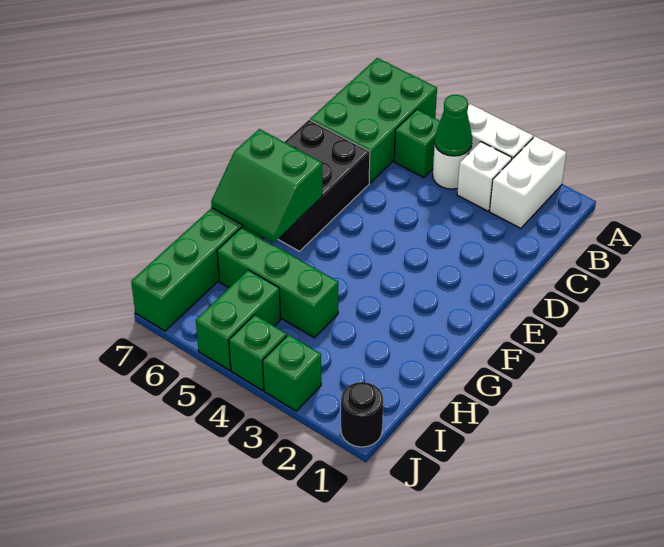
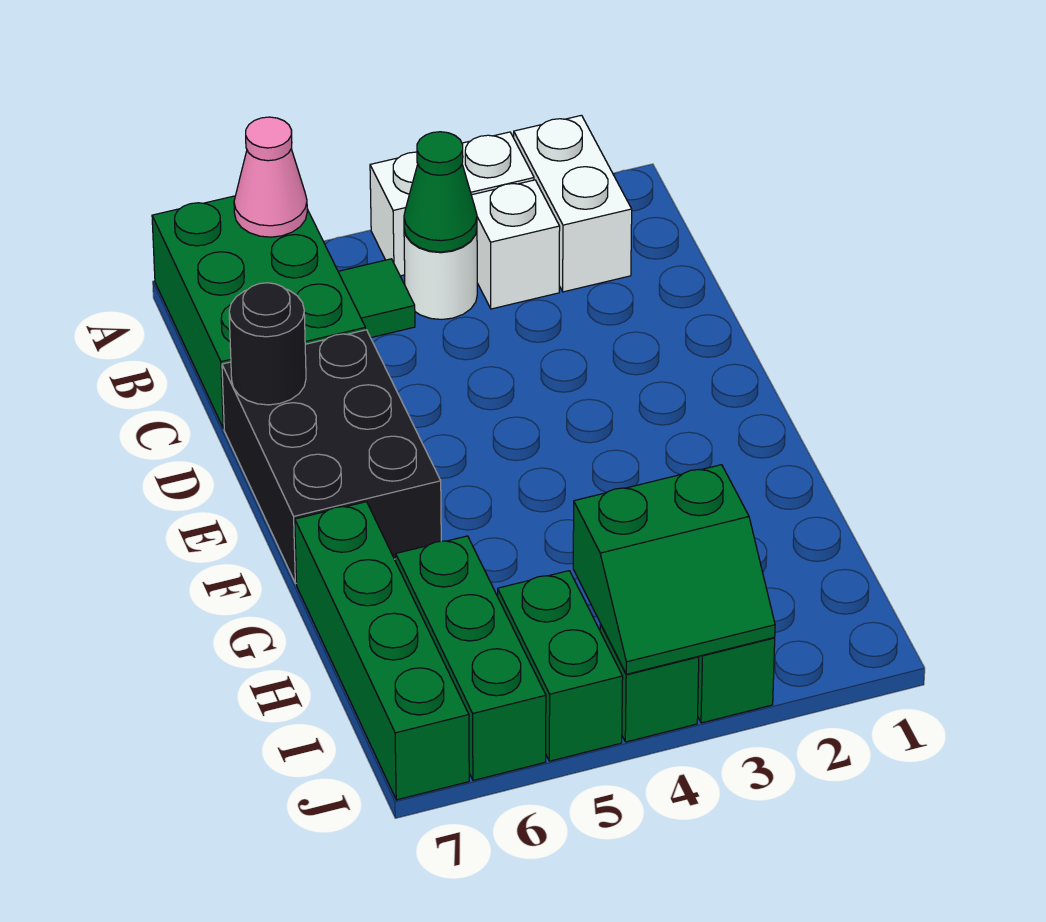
none -> pink 1x1 cone [234,117,307,237]
green 1x1 brick [394,109,440,178] -> green 1x1 tile [338,259,415,338]
green 2x2 slope [211,129,322,242] -> green 2x2 slope moved to [573,465,775,674]
green 1x3 brick [217,227,338,338] -> green 1x3 brick turned to [396,536,546,780]
black 1x1 round brick [341,382,383,447] -> black 1x1 round brick moved to [229,283,306,405]

